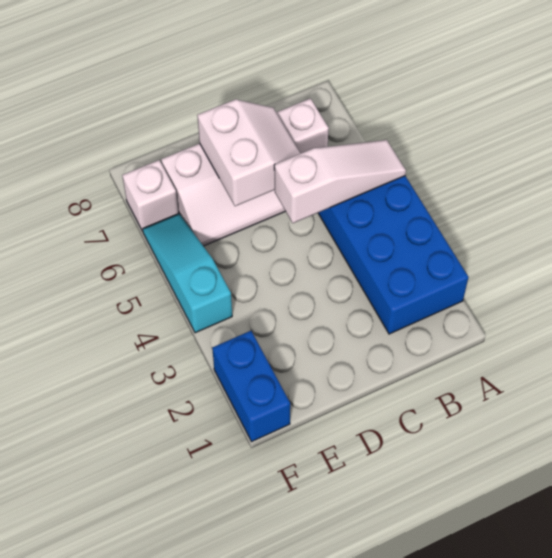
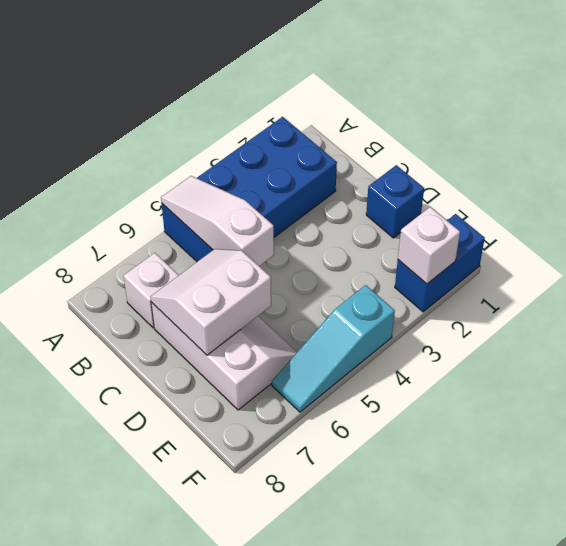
none -> blue 1x1 brick [366,165,424,238]
white 1x1 brick [122,160,179,231] -> white 1x1 brick moved to [398,207,460,284]

